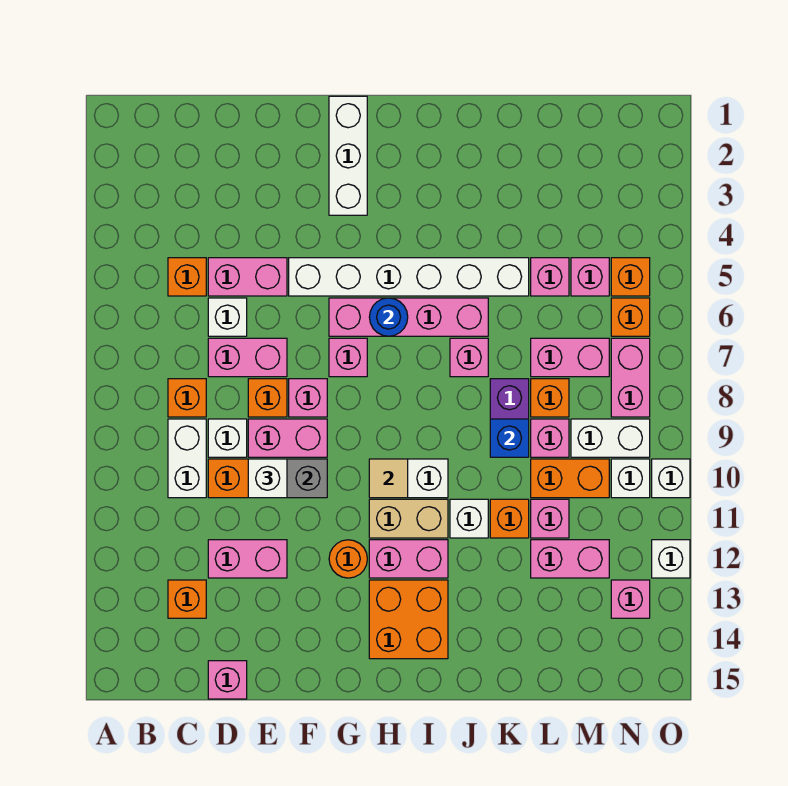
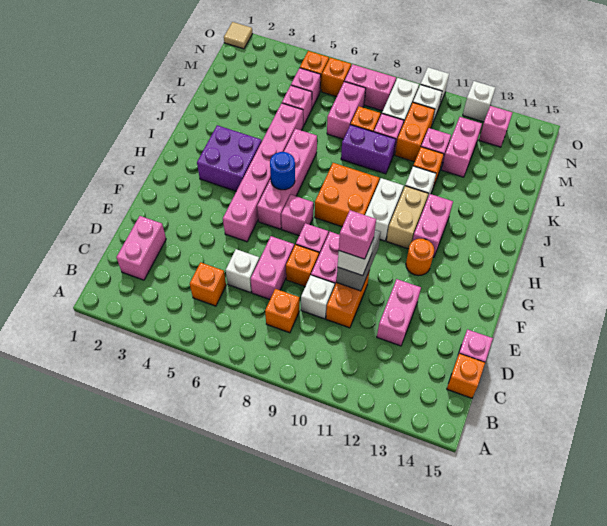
white 1x2 brick [168,419,206,498] -> none
orange 1x1 brick [168,580,206,618] -> orange 1x1 brick moved to [447,354,485,398]
pink 1x2 brick [208,258,287,296] -> pink 1x2 brick moved to [116,216,166,280]
white 1x6 brick [289,258,529,296] -> pink 1x6 brick [223,103,303,242]
white 1x3 brick [329,96,367,215] -> none
none -> purple 2x2 brick [197,125,262,191]
tan 1x1 tile [369,459,408,498] -> tan 1x1 tile moved to [224,22,253,49]
orange 2x2 brick [369,580,448,659] -> orange 2x2 brick moved to [315,163,379,227]
pink 1x1 brick [450,338,488,377] -> pink 1x1 brick moved to [339,210,376,259]
blue 1x1 brick [490,419,529,457] -> none

